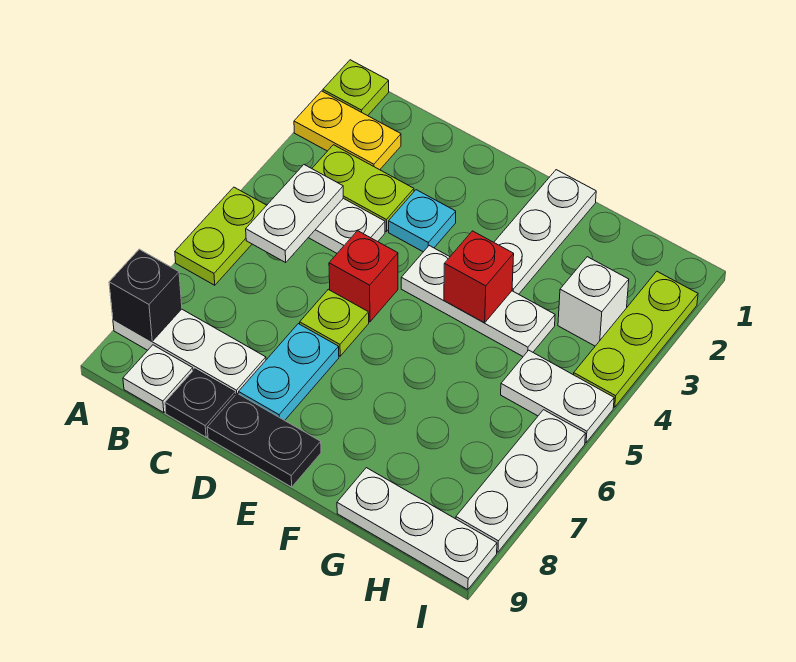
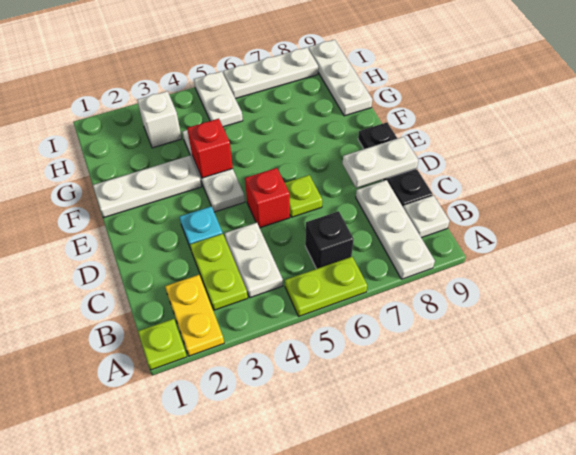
black 1x1 brick [109,249,182,341] -> black 1x1 brick moved to [305,211,354,269]
white 1x2 plate [246,165,343,262] -> white 1x2 plate moved to [343,137,419,188]
cyan 1x2 plate [239,324,339,420] -> none
lime 1x3 plate [574,271,698,407] -> none

